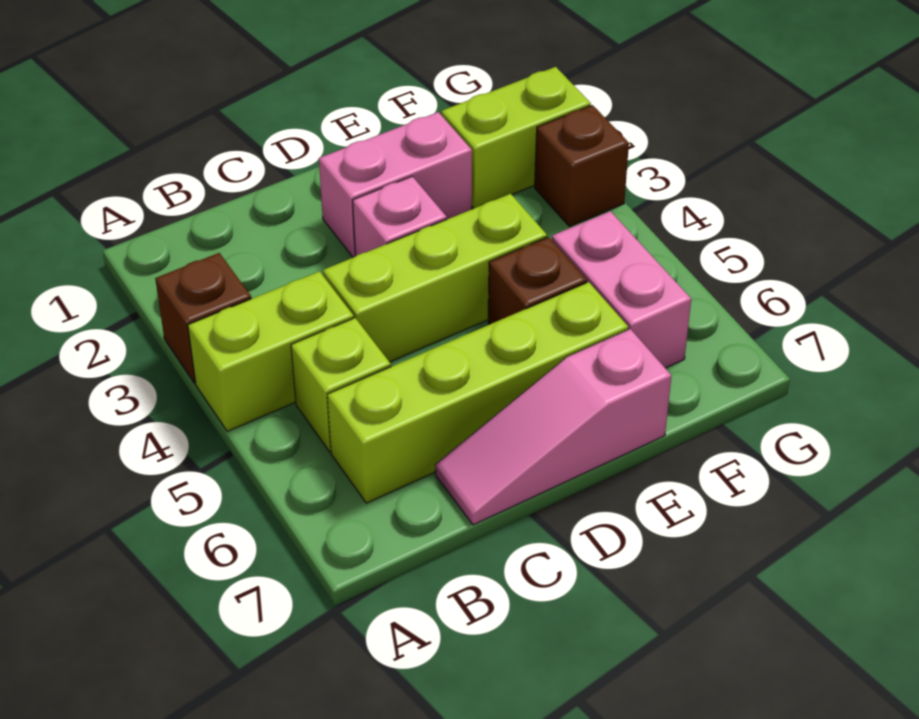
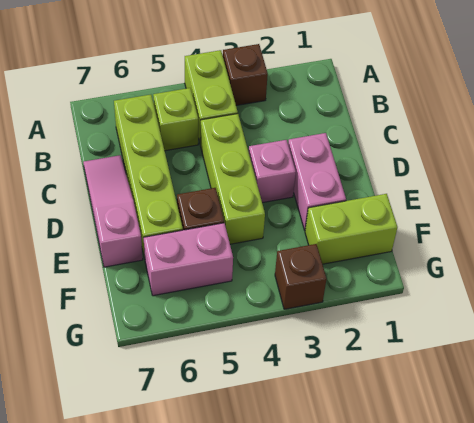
lime 1x2 brick [441,67,591,209] -> lime 1x2 brick turned to [305,194,397,264]

